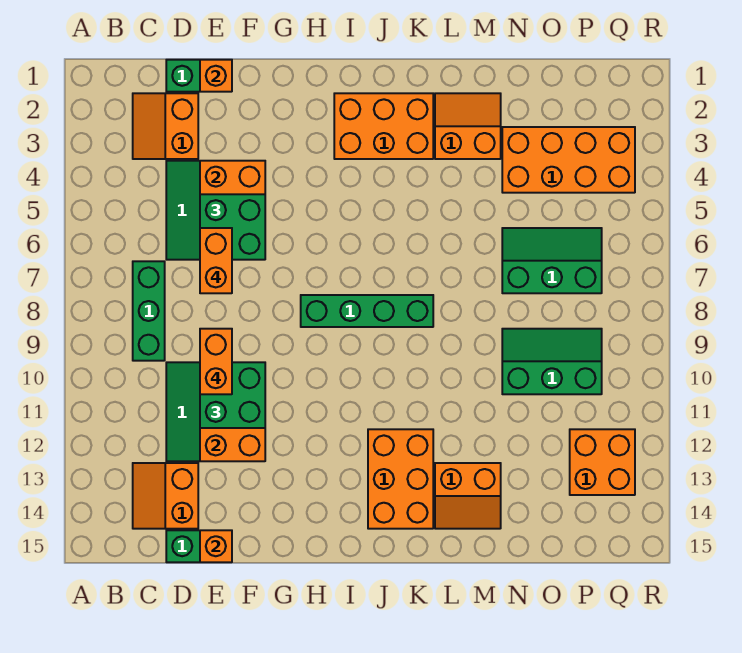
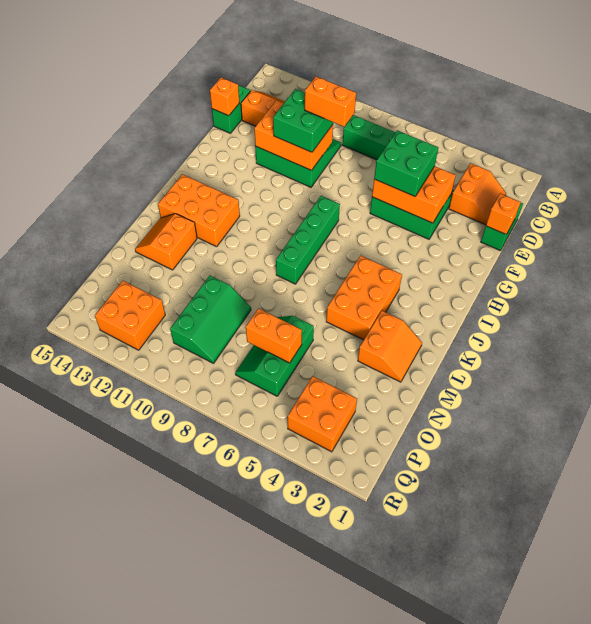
orange 2x2 slope [133,93,198,159] -> orange 2x2 slope turned to [449,163,506,225]
orange 1x2 brick [200,228,232,293] -> orange 1x2 brick moved to [246,308,302,363]
orange 2x3 brick [334,93,433,159] -> orange 2x3 brick moved to [326,256,402,340]
orange 2x4 brick [502,127,635,193] -> orange 2x2 brick [288,376,357,452]
green 2x3 slope [502,228,602,293] -> green 2x3 slope turned to [235,316,314,396]

